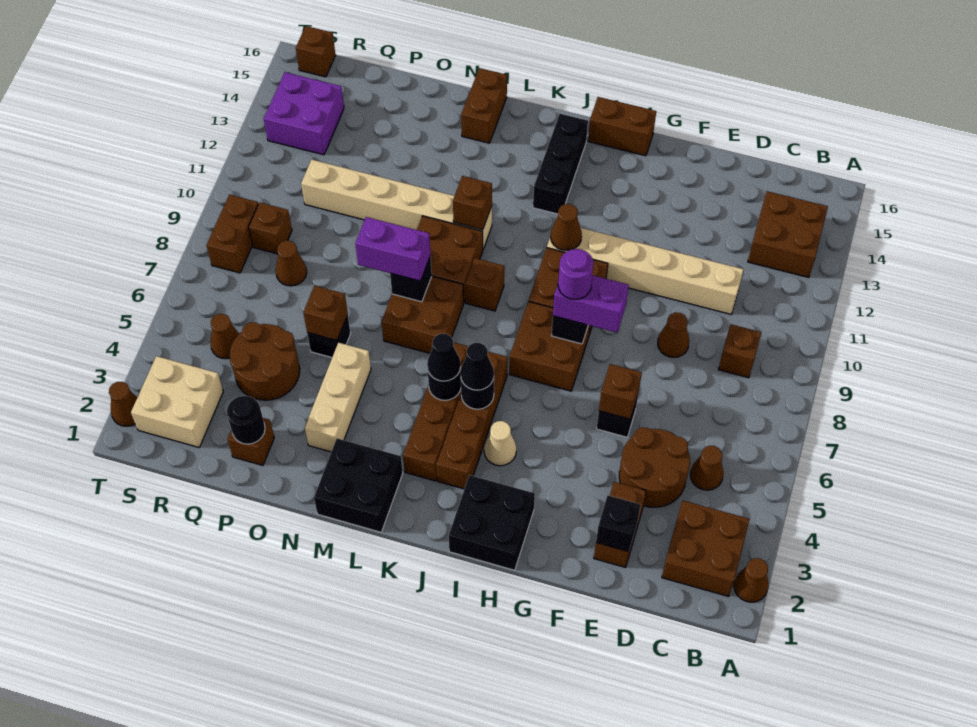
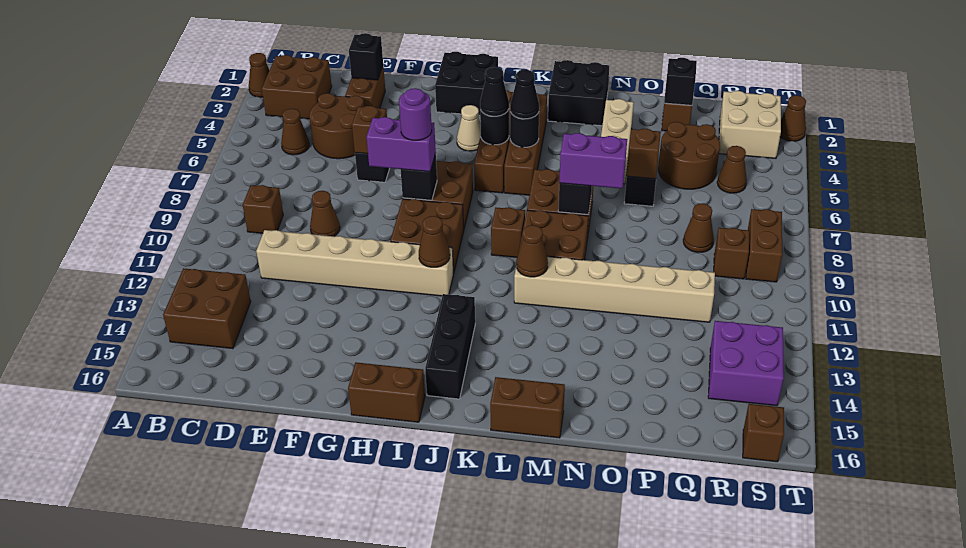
brown 1x1 brick [453,176,492,230] -> brown 1x1 cone [516,225,548,277]
brown 1x2 brick [461,68,507,143] -> brown 1x2 brick turned to [490,377,565,438]
black 1x1 round brick [227,396,265,444] -> black 1x1 brick [664,58,697,105]

